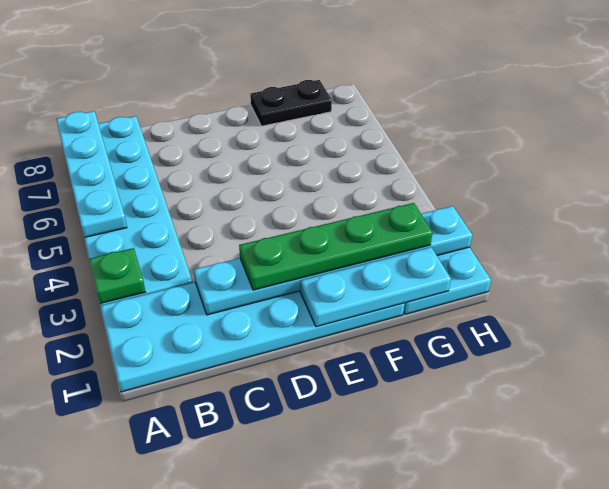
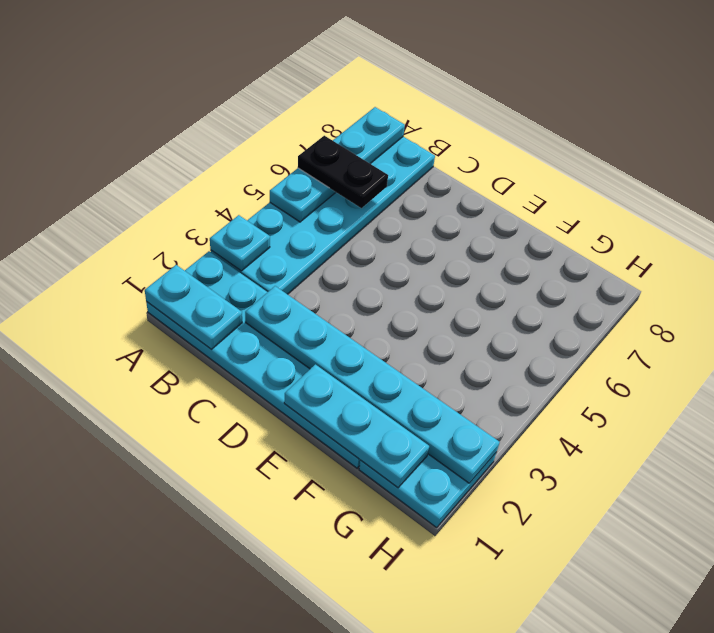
none -> cyan 1x2 plate [145,265,242,350]
green 1x1 plate [89,248,145,304] -> cyan 1x1 plate [210,215,270,271]
green 1x4 plate [239,203,433,290] -> none
black 1x2 plate [250,80,332,126] -> black 1x2 plate moved to [298,136,388,208]

